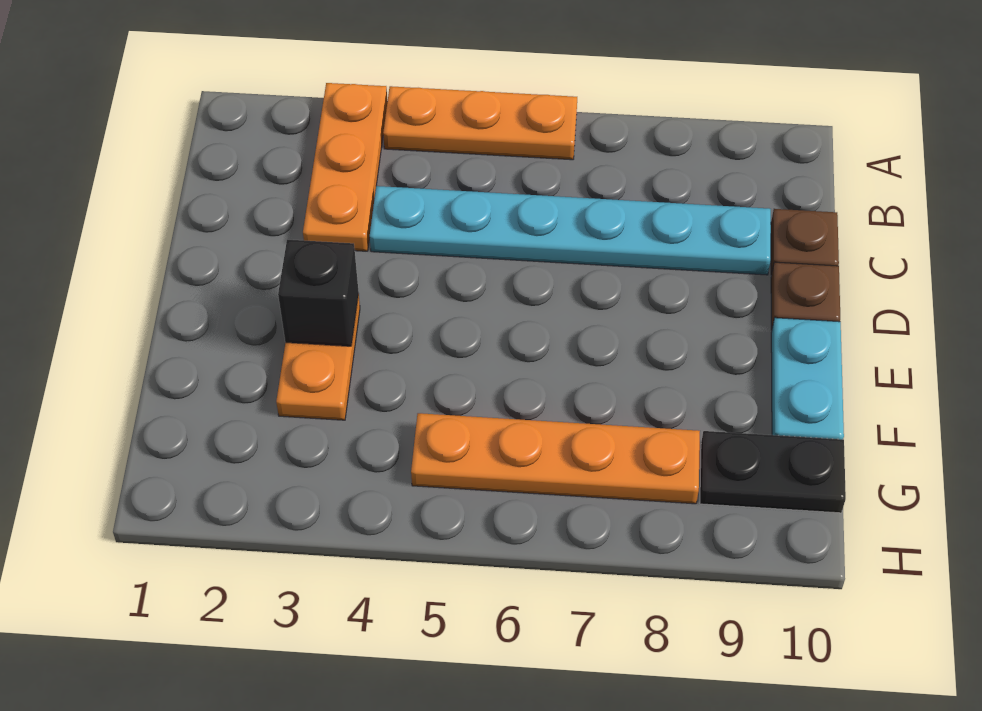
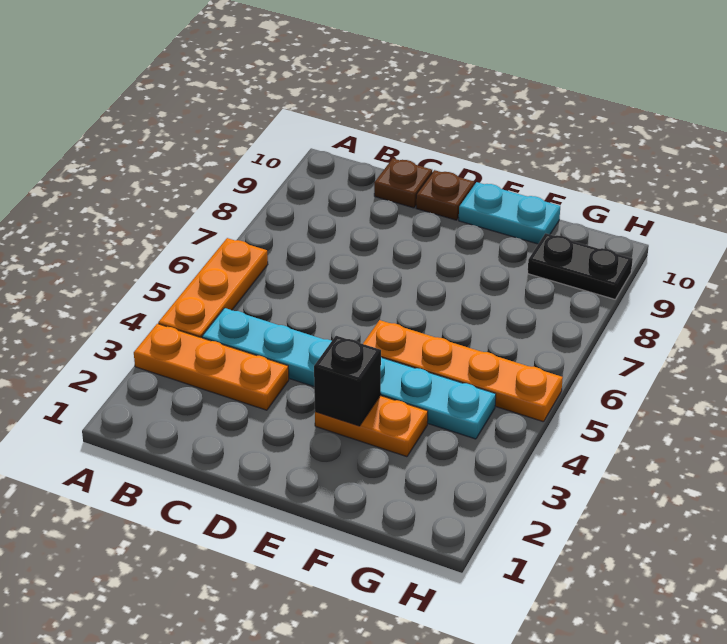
cyan 1x6 plate [370,186,771,275] -> cyan 1x6 plate turned to [202,308,496,439]
orange 1x4 plate [411,413,700,504] -> orange 1x4 plate turned to [363,320,563,422]
black 1x2 plate [700,431,846,513] -> black 1x2 plate turned to [528,233,633,299]

